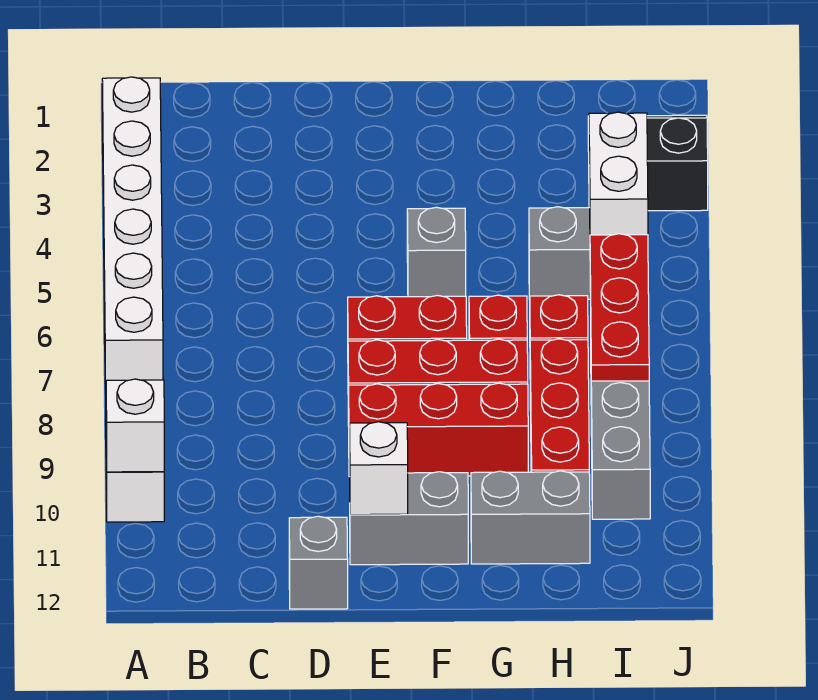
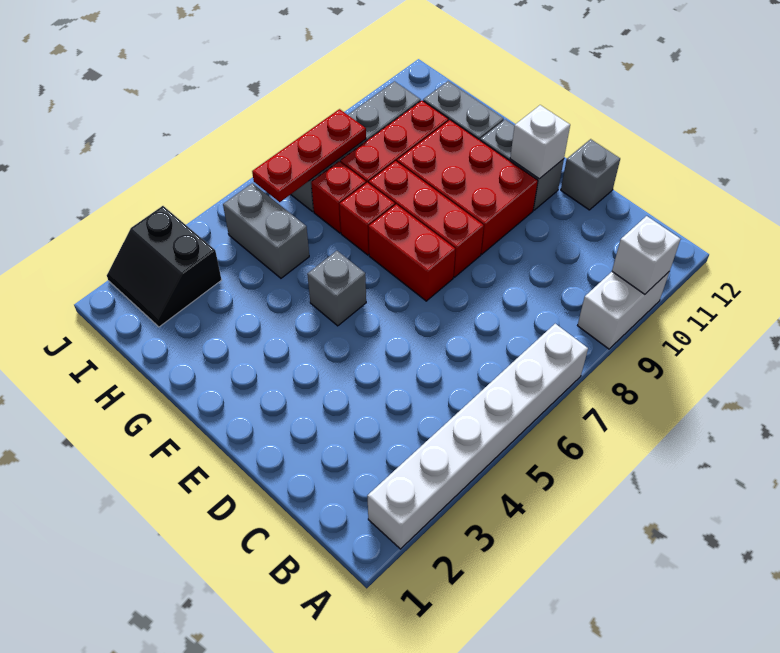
red 1x3 brick [349,383,528,477] -> red 2x3 brick [397,120,538,254]
white 1x2 brick [589,112,648,235] -> none

